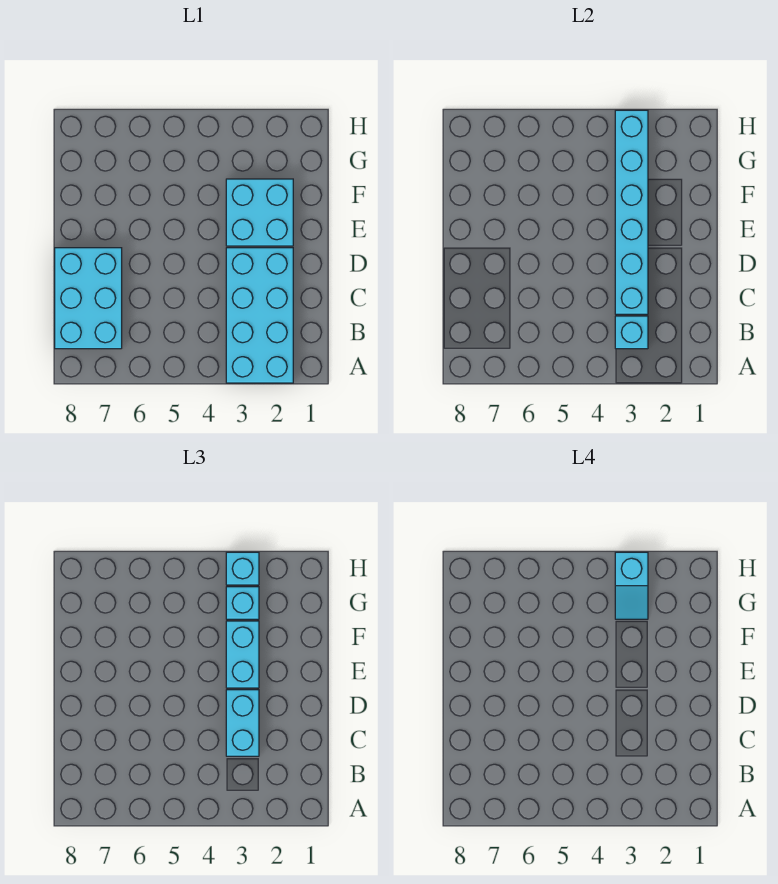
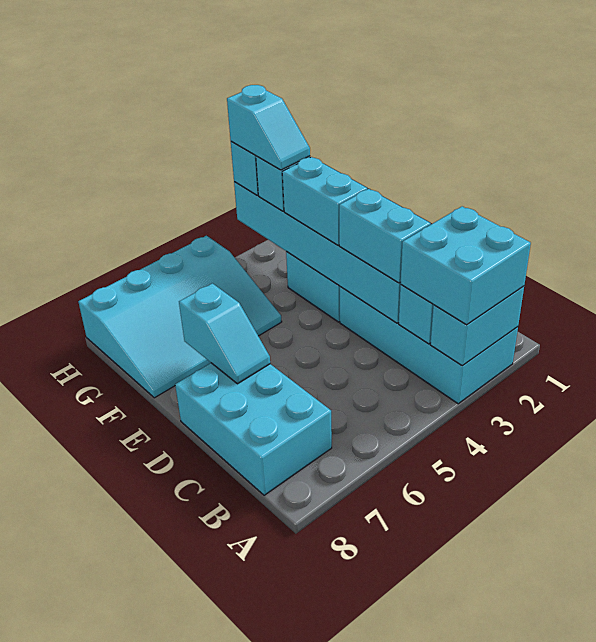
none -> cyan 1x2 brick [430,286,524,366]
none -> cyan 2x2 brick [401,206,531,325]
none -> cyan 1x2 slope [179,283,270,384]
none -> cyan 3x4 slope [78,236,282,398]

